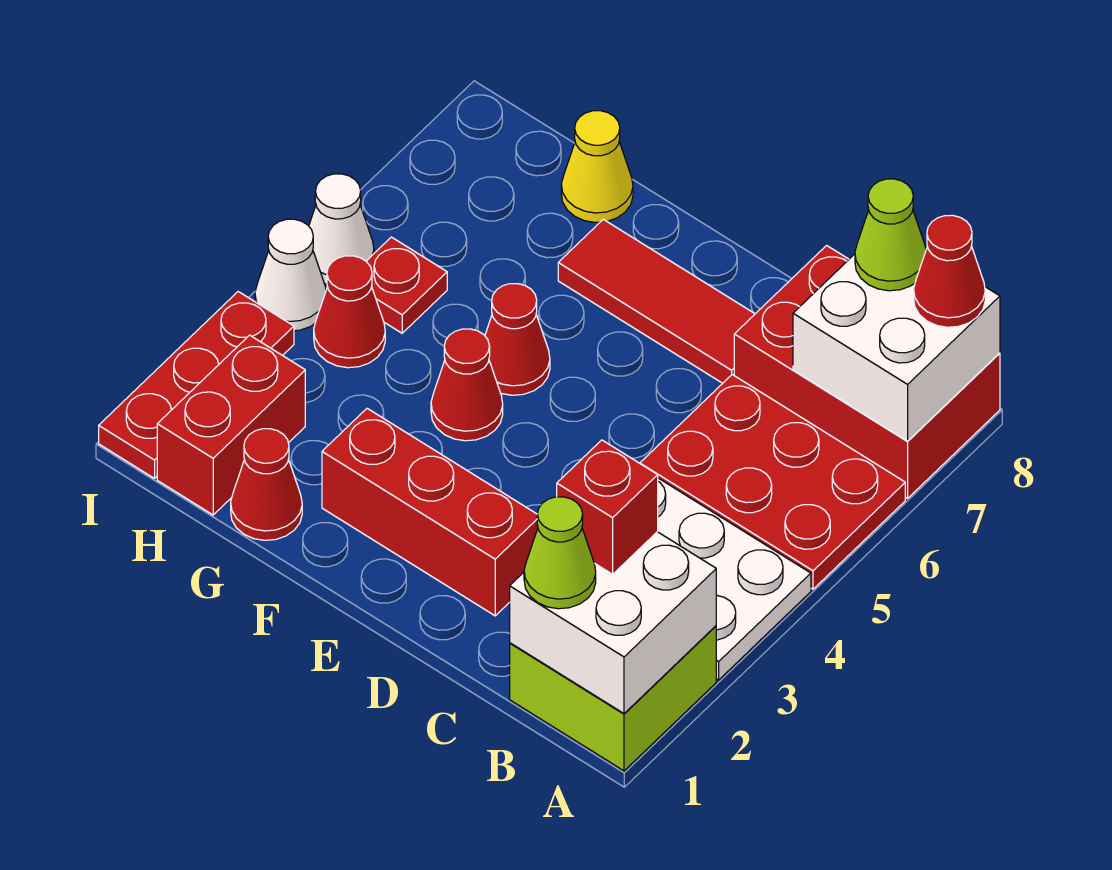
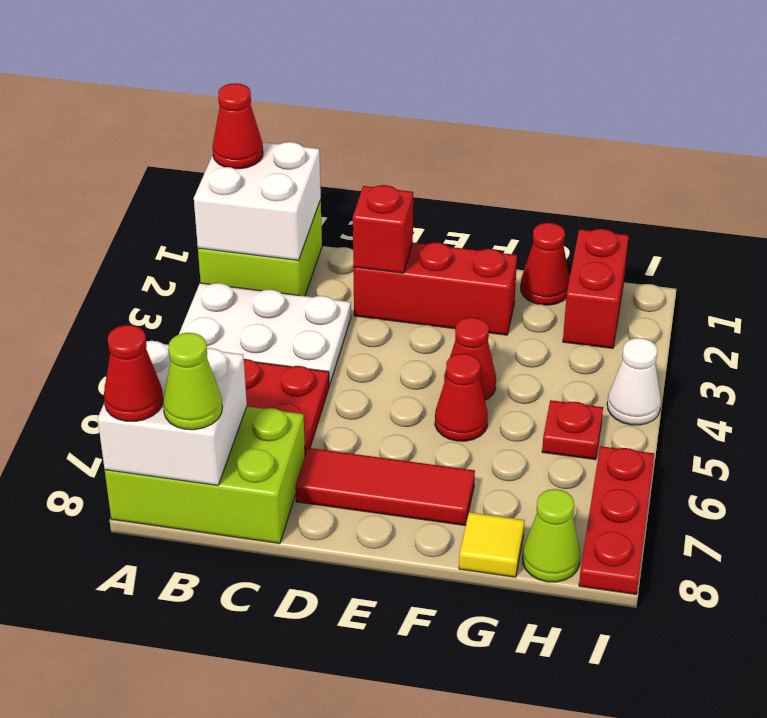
red 2x3 brick [734,245,1000,498] -> lime 2x3 brick [105,407,305,544]
lime 1x1 cone [524,497,596,609] -> lime 1x1 cone moved to [523,489,580,582]
red 1x1 brick [557,440,658,574] -> red 1x1 brick moved to [353,185,413,273]
yellow 1x1 cone [561,111,633,223] -> yellow 1x1 tile [459,512,525,577]
red 1x1 cone [314,256,385,368] -> red 1x1 cone moved to [212,83,263,169]
red 1x3 plate [99,292,294,478] -> red 1x3 plate moved to [579,446,654,594]
white 1x1 cone [309,174,374,284] -> none

